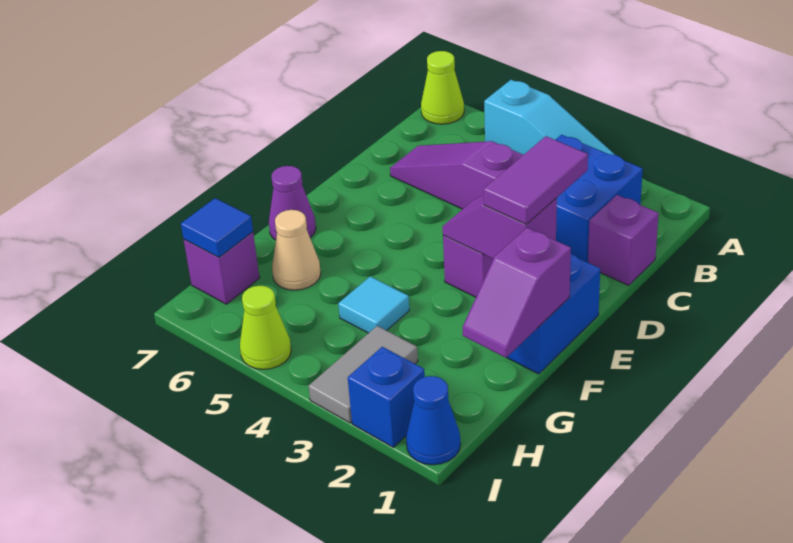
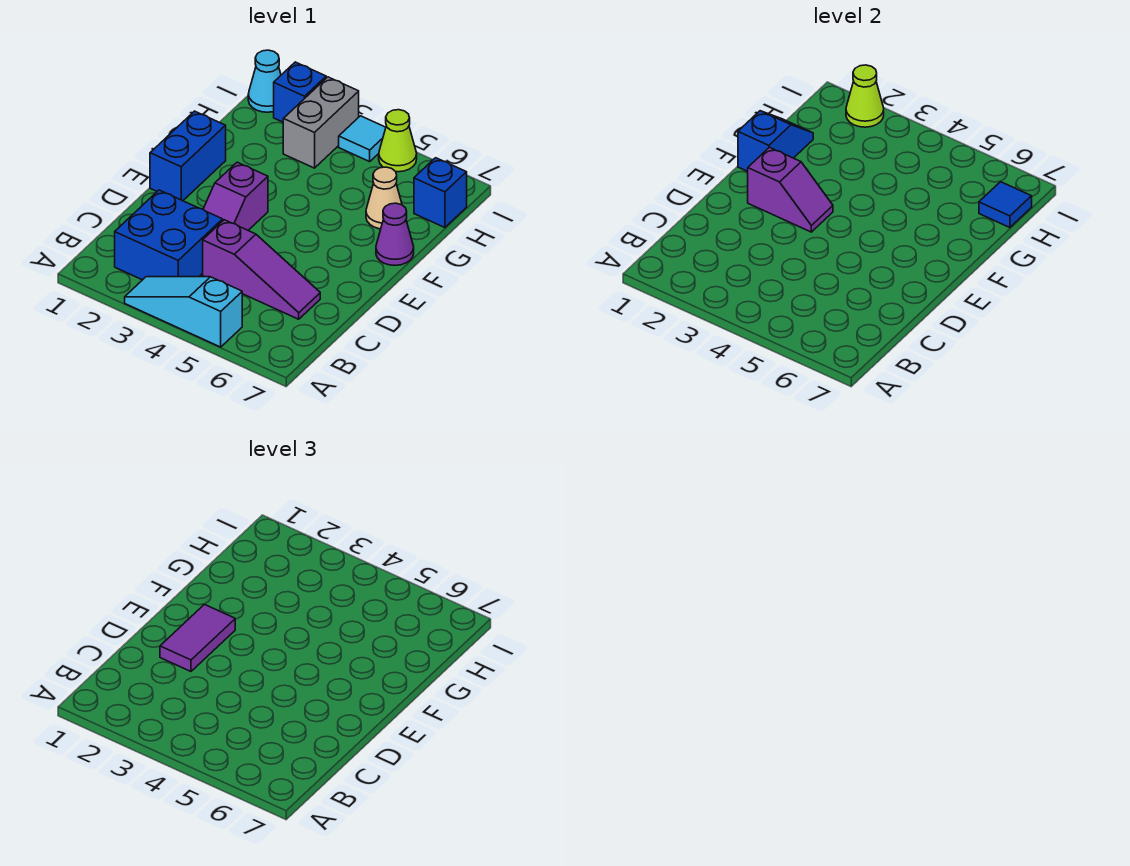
lime 1x1 cone [421,51,464,124] -> lime 1x1 cone moved to [846,65,884,127]
purple 1x1 brick [588,195,659,285] -> none
purple 1x2 slope [463,228,571,358] -> blue 1x2 slope [738,111,813,171]
cyan 1x1 tile [338,276,409,333] -> cyan 1x1 tile moved to [339,116,386,162]
grey 1x2 tile [309,326,418,423] -> grey 1x2 brick [283,77,359,168]
purple 1x1 brick [184,232,260,304] -> blue 1x1 brick [414,158,467,228]
blue 1x1 cone [406,376,461,465] -> cyan 1x1 cone [248,50,281,112]

